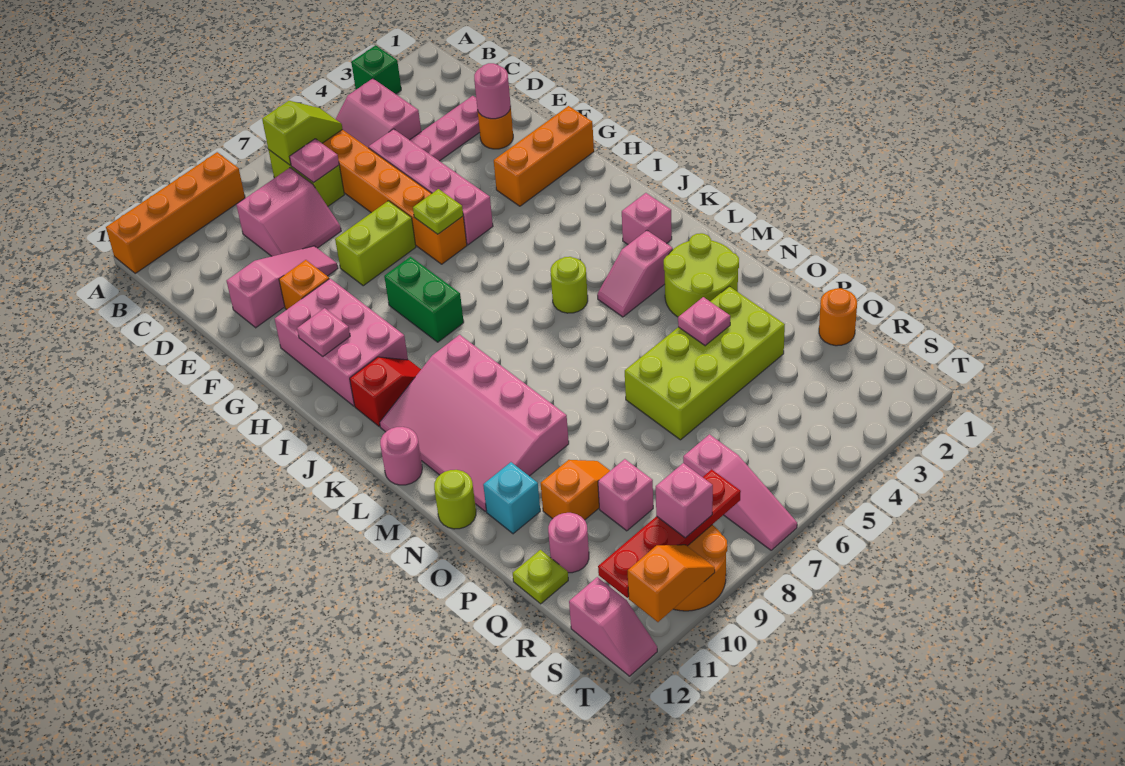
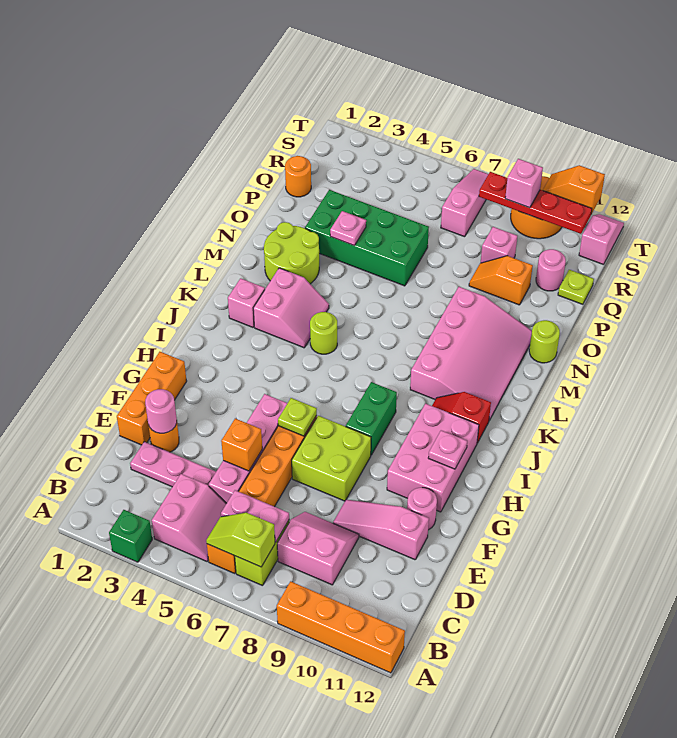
pink 1x1 plate [290,139,339,182] -> pink 1x2 plate [221,490,289,542]
lime 1x2 brick [335,201,416,286] -> lime 2x2 brick [292,416,371,501]
orange 1x1 brick [279,260,329,310] -> orange 1x1 brick moved to [221,418,262,471]
orange 1x3 brick [494,106,594,206] -> orange 1x3 brick turned to [117,352,187,445]
pink 1x2 slope [597,231,673,317] -> pink 2x2 slope [253,268,329,348]
pink 1x1 round brick [380,427,422,485] -> pink 1x1 round brick moved to [407,488,437,530]
lime 2x4 brick [625,286,785,440] -> green 2x4 brick [305,190,429,286]
cyan 1x1 brick [483,462,540,534] -> none

